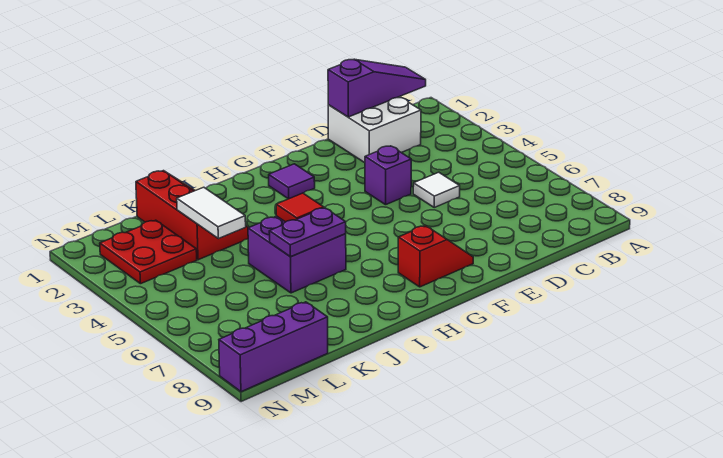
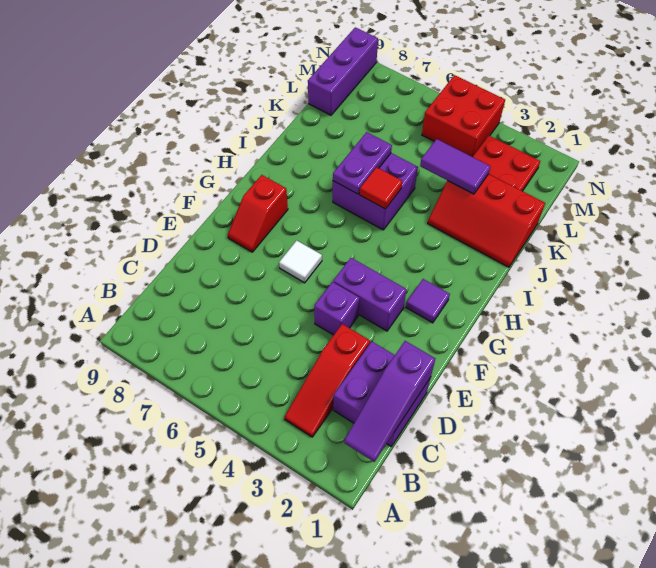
none -> red 1x3 slope [284,324,370,437]
white 2x2 brick [328,97,421,163] -> purple 2x2 brick [333,342,431,447]
white 1x1 tile [413,172,460,207] -> white 1x1 tile moved to [279,240,322,283]
none -> purple 1x2 brick [333,258,407,331]
white 1x2 tile [177,187,246,239] -> purple 1x2 tile [420,139,491,194]
none -> red 2x2 brick [422,75,505,157]

